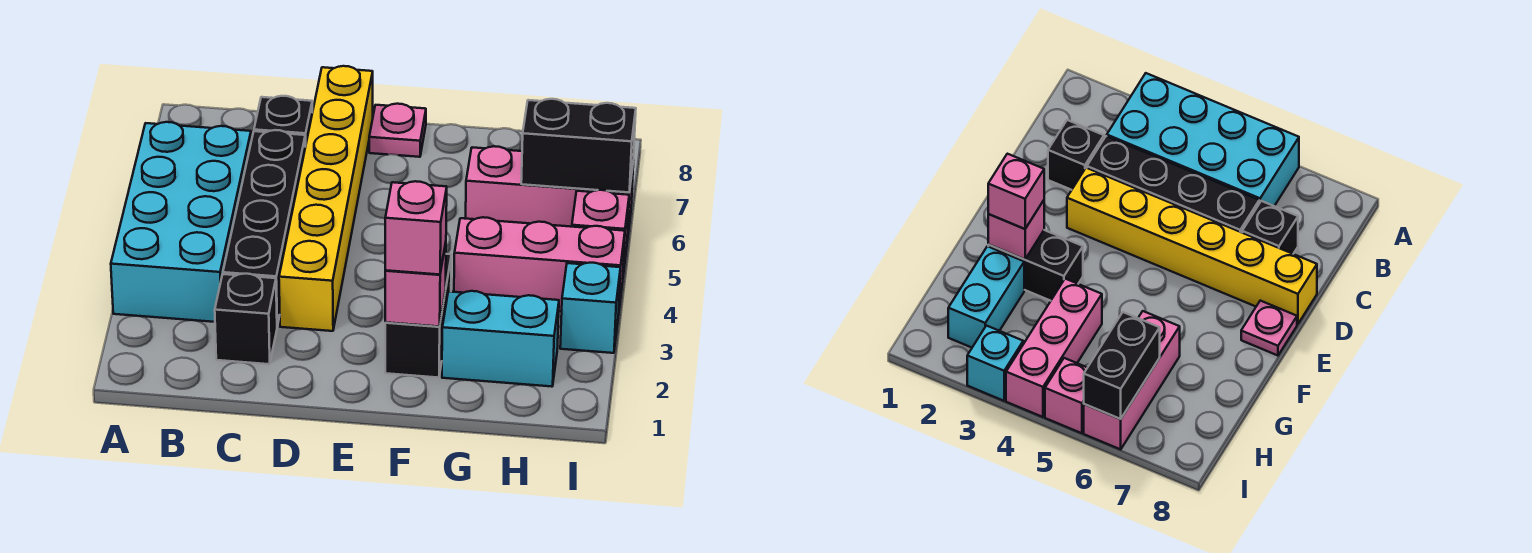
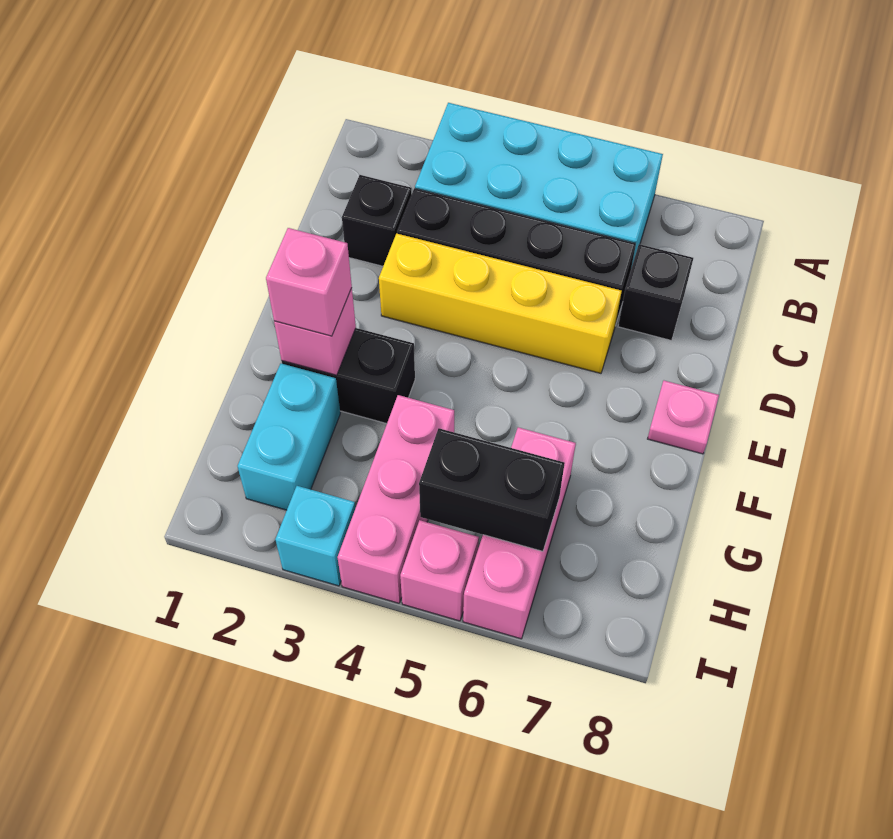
yellow 1x6 brick [279,66,373,331] -> yellow 1x4 brick [379,234,622,373]
black 1x2 brick [521,99,636,193] -> black 1x2 brick turned to [419,428,565,551]

